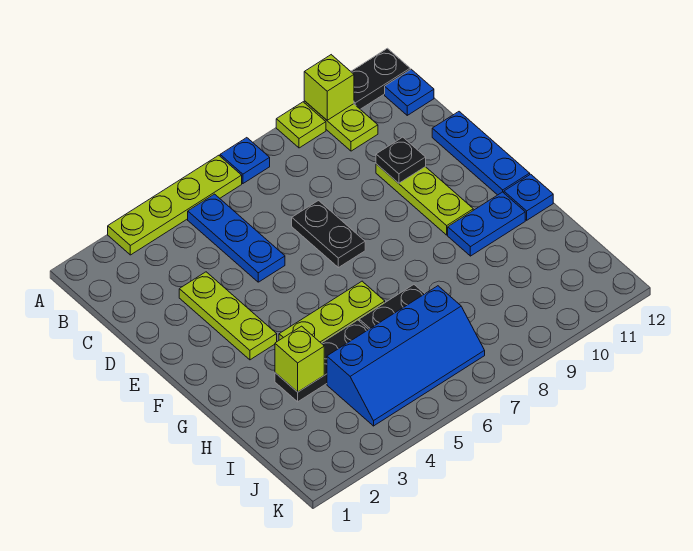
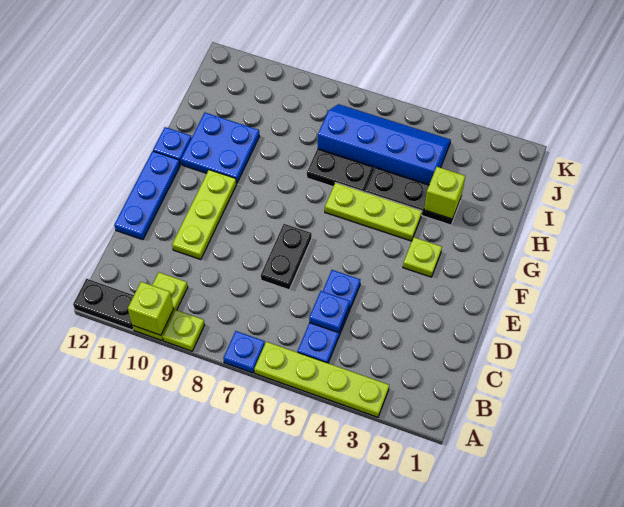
blue 1x1 plate [385,69,434,115] -> blue 1x1 plate moved to [309,291,350,333]
lime 1x3 plate [179,272,277,360] -> lime 1x1 plate [403,237,442,277]
black 1x1 plate [376,137,426,183] -> none
blue 1x2 plate [448,192,525,256] -> blue 2x2 plate [181,113,259,183]

